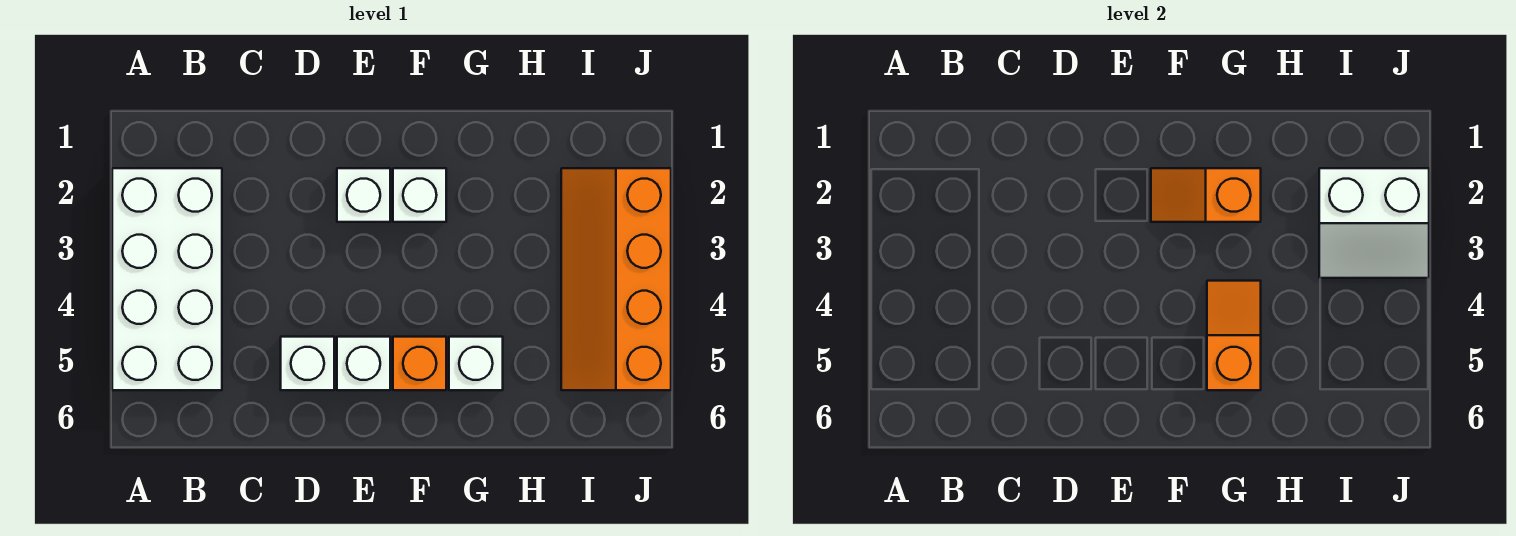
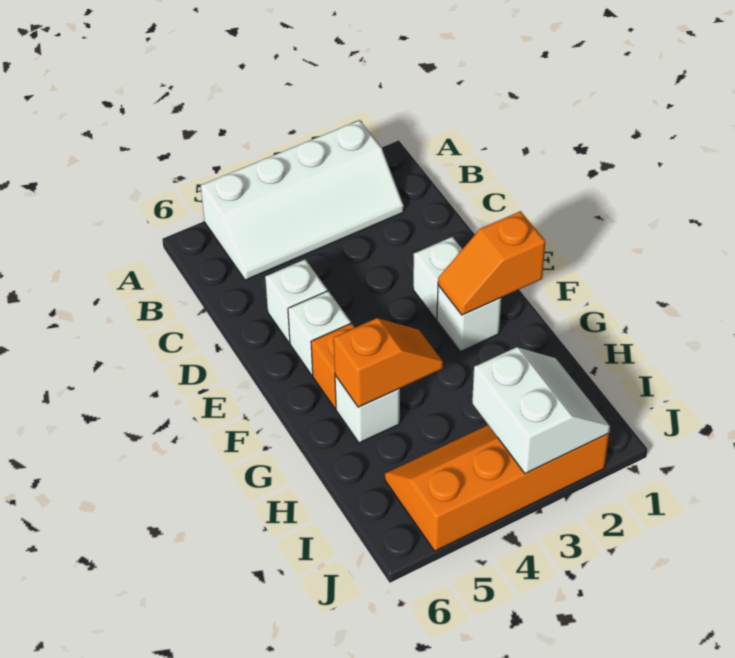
white 2x4 brick [112,168,222,390] -> white 2x4 slope [201,120,404,280]
orange 1x2 slope [1151,168,1261,222] -> orange 1x2 slope turned to [438,211,545,315]
white 2x2 slope [1319,168,1429,278] -> white 2x2 slope turned to [472,347,610,474]

